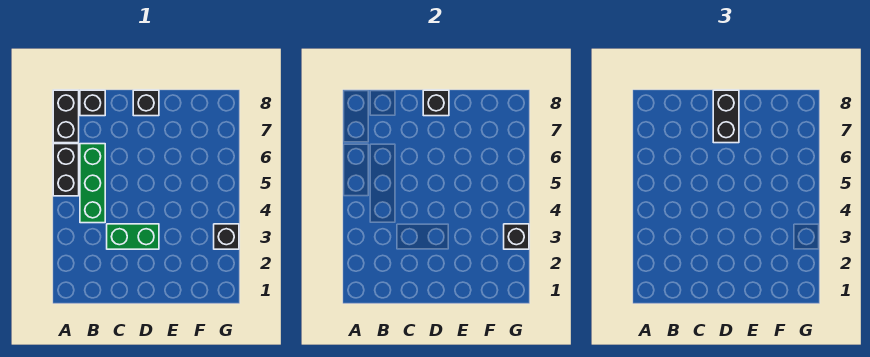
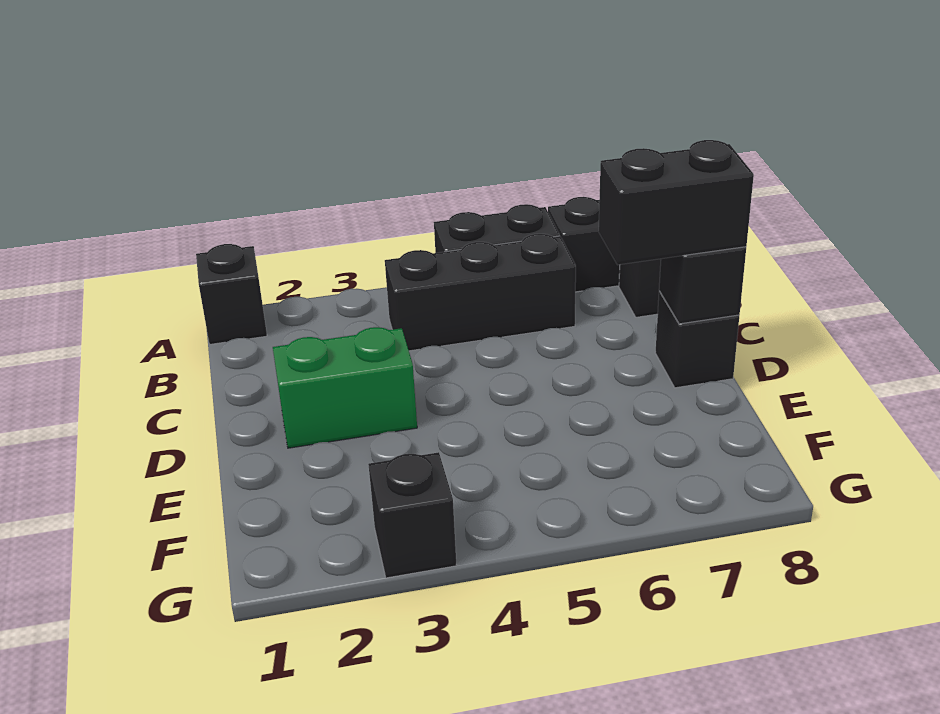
green 1x3 brick [80,144,105,223] -> black 1x3 brick [385,234,576,351]
green 1x2 brick [107,224,159,249] -> green 1x2 brick turned to [273,327,417,448]
black 1x1 brick [504,224,529,249] -> black 1x1 brick moved to [196,244,267,344]

